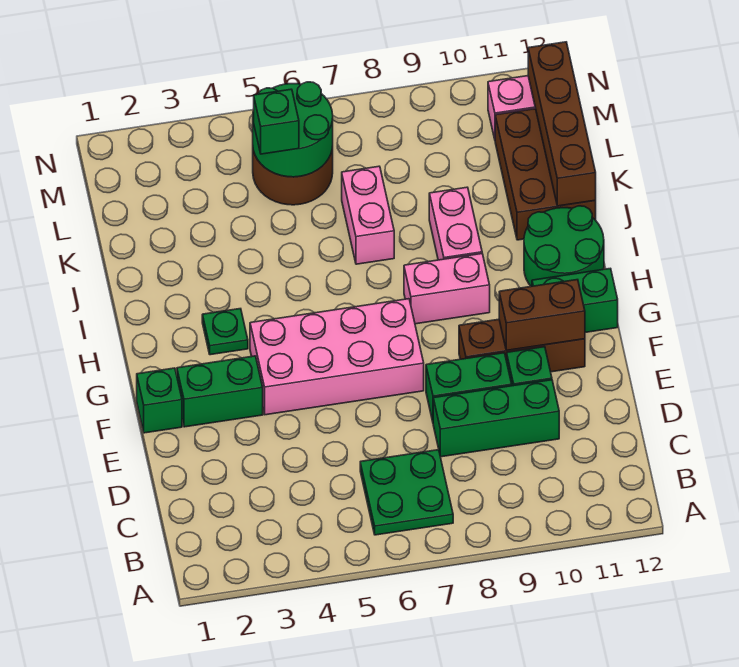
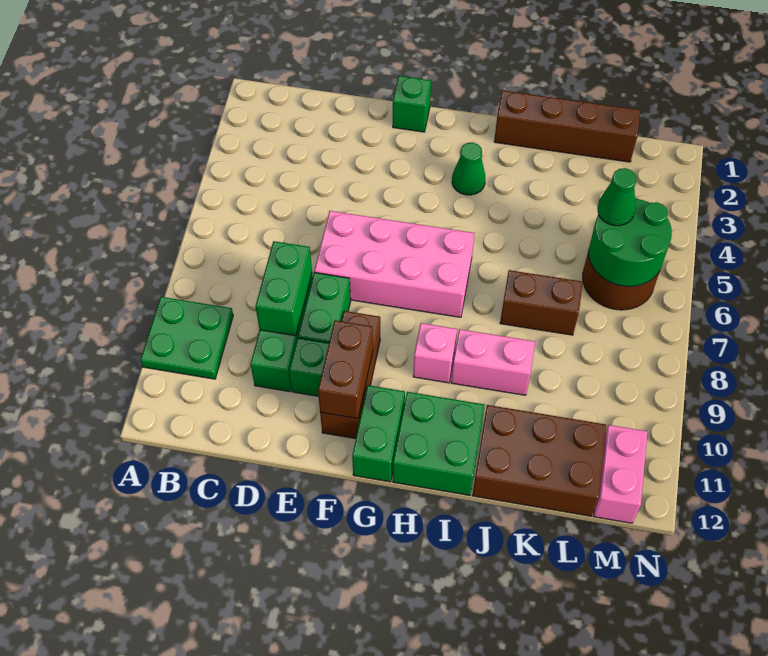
green 2x2 plate [360,450,453,535] -> green 2x2 plate moved to [141,297,233,379]
green 1x2 brick [177,356,263,427] -> green 1x2 brick moved to [256,241,312,336]
pink 2x4 brick [250,299,424,415] -> pink 2x4 brick turned to [314,211,474,317]
green 1x1 plate [202,309,248,355] -> green 1x1 cone [452,143,486,195]
pink 1x2 brick [404,254,490,324] -> pink 1x1 brick [413,323,457,383]
green 2x2 round brick [524,206,604,286] -> green 2x2 brick [393,392,485,495]
pink 1x2 brick [342,166,394,264] -> brown 1x2 brick [500,270,583,335]
brown 1x4 brick [528,42,596,206] -> brown 1x4 brick moved to [494,90,640,162]
green 1x1 brick [254,89,299,154] -> green 1x1 cone [597,168,637,226]

